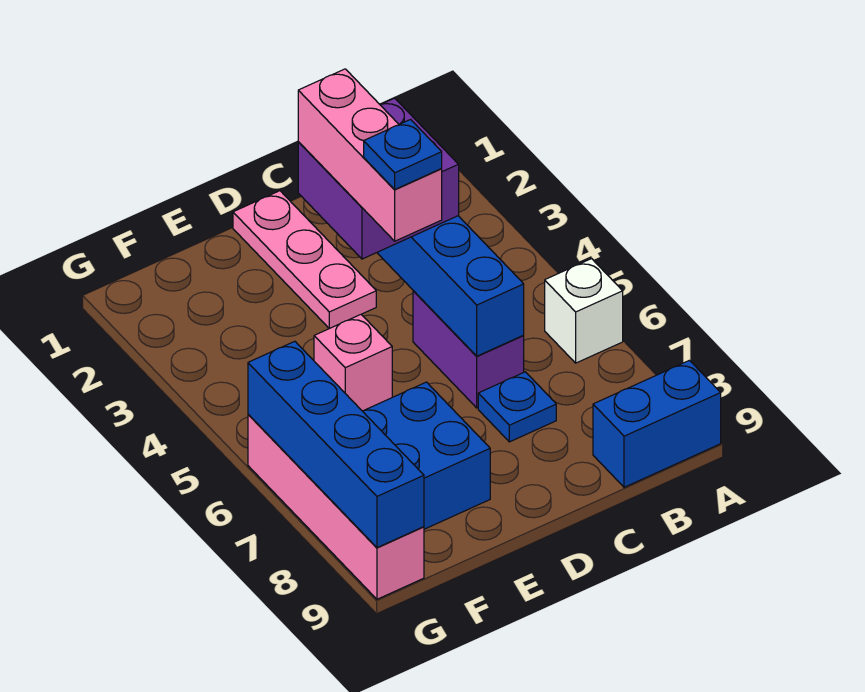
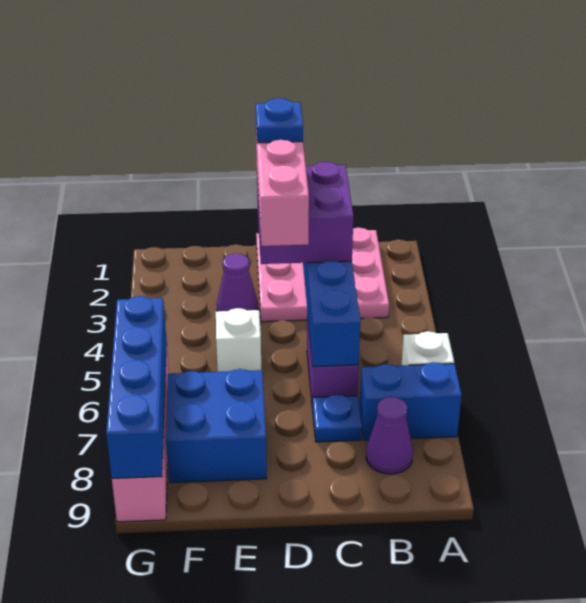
blue 1x2 brick [593,360,721,487] -> blue 1x2 brick moved to [359,362,462,440]
none -> purple 1x1 cone [366,397,413,474]
pink 1x3 plate [233,191,376,328] -> pink 3x3 plate [256,228,389,322]
blue 1x1 plate [364,120,442,190] -> blue 1x1 plate moved to [256,98,303,143]
none -> purple 1x1 cone [217,253,258,311]
pink 1x1 brick [314,315,392,411] -> white 1x1 brick [216,308,261,372]

